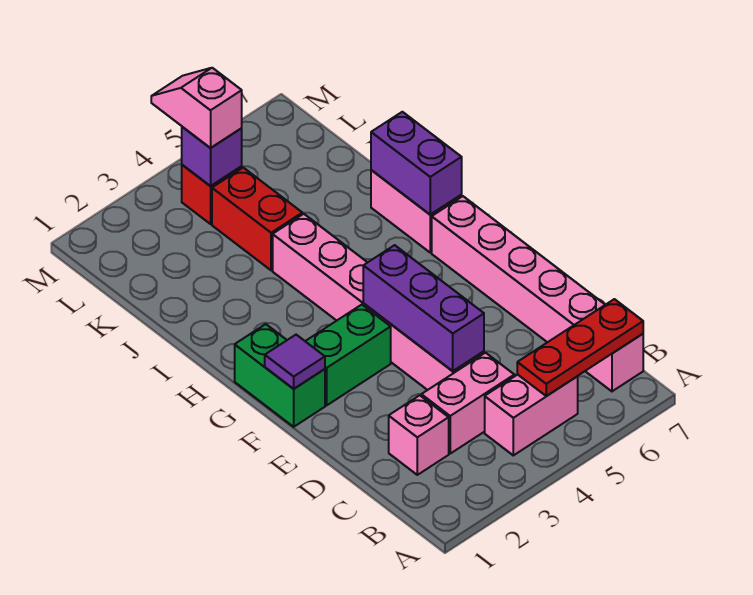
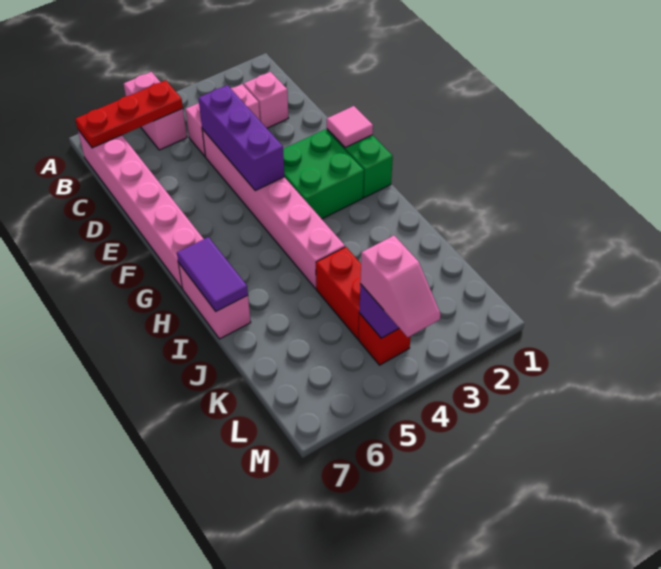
pink 1x2 brick [485,375,578,455] -> pink 1x2 brick turned to [124,72,187,150]
purple 1x1 tile [265,335,325,389] -> pink 1x1 tile [327,106,373,147]
green 1x2 brick [305,305,391,406] -> green 2x2 brick [283,129,364,219]
purple 1x2 brick [371,112,462,215] -> purple 1x2 tile [177,237,248,311]

